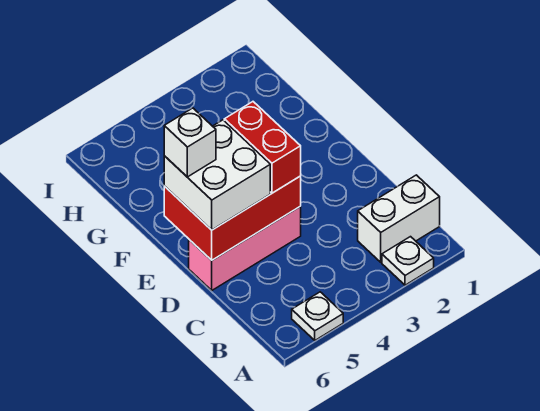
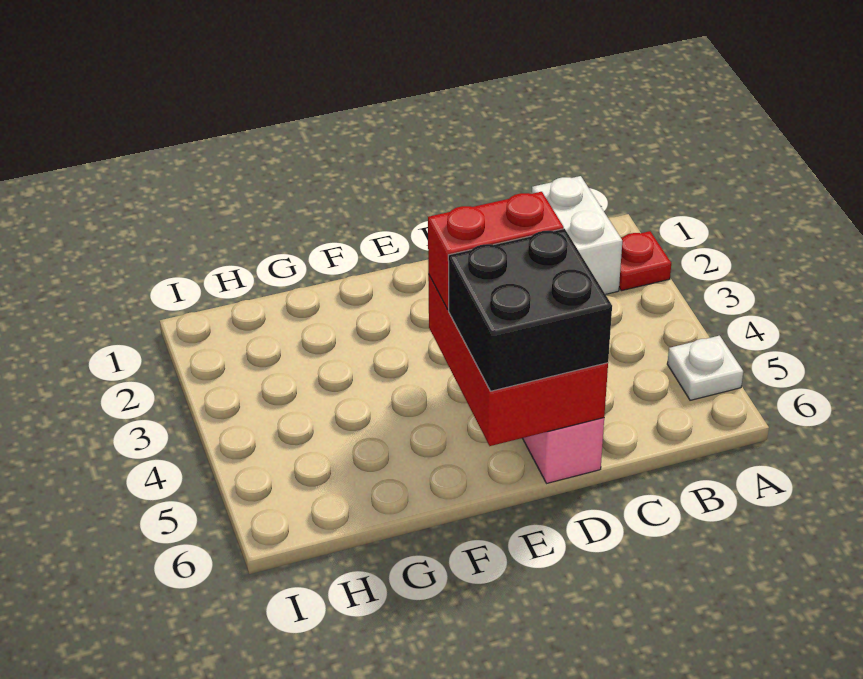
white 1x1 plate [382,237,434,285] -> red 1x1 plate [619,231,671,291]
white 2x2 brick [164,120,270,230] -> black 2x2 brick [448,229,612,391]
white 1x1 brick [164,108,216,177] -> none

